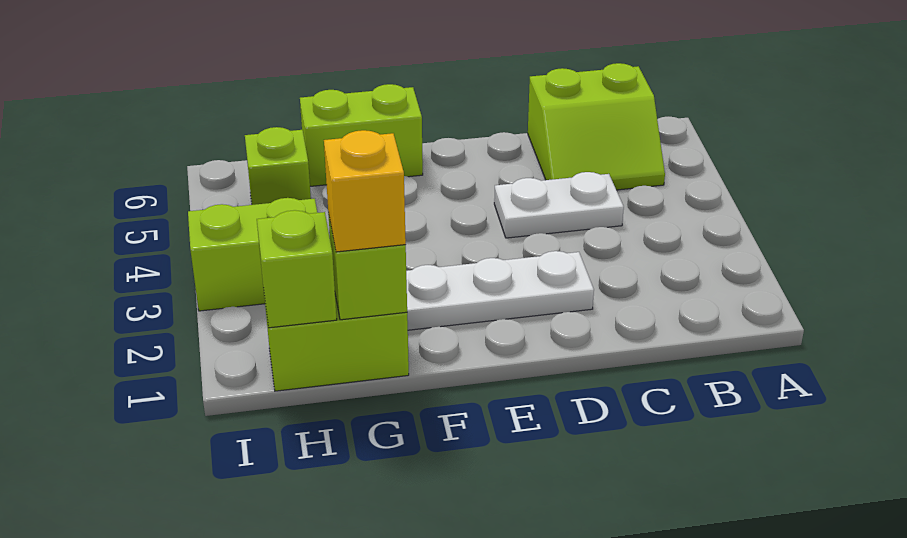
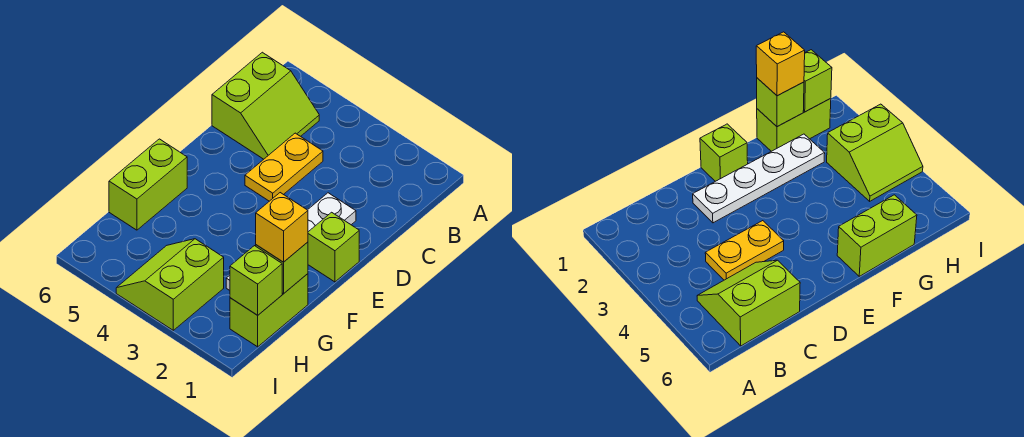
white 1x2 plate [494,172,624,238] -> yellow 1x2 plate [245,133,323,201]
lime 1x1 brick [245,127,311,205] -> lime 1x1 brick moved to [308,212,359,282]

